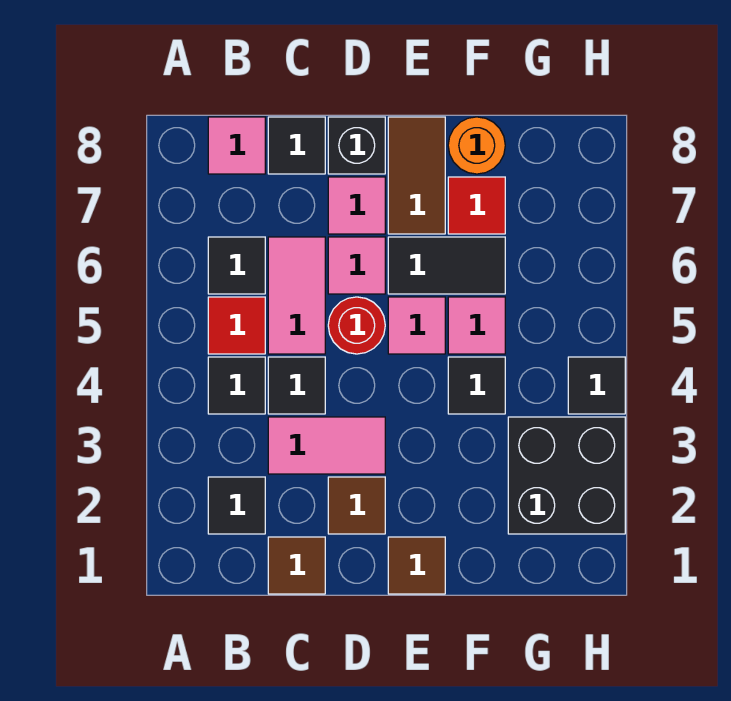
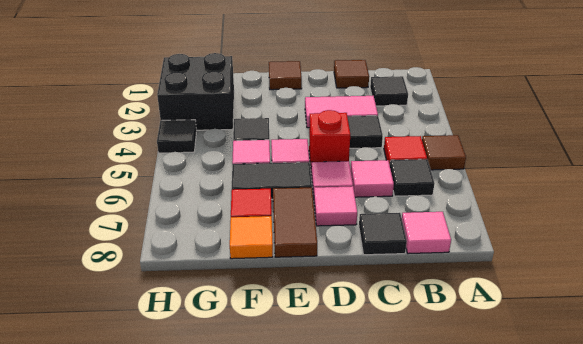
black 1x1 tile [208,357,265,414] -> none
pink 1x2 tile [268,237,325,354] -> pink 1x1 tile [350,160,394,197]
brown 1x1 tile [328,477,385,534] -> brown 1x1 tile moved to [422,135,466,170]
red 1x1 round brick [328,297,385,354] -> red 1x1 brick [309,110,350,166]
black 1x1 brick [328,117,385,174] -> none
orange 1x1 round brick [448,117,505,174] -> orange 1x1 tile [230,216,273,259]

